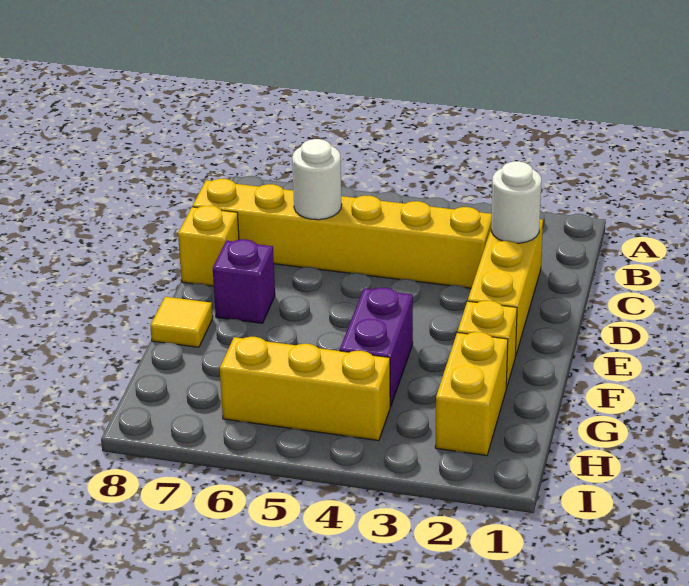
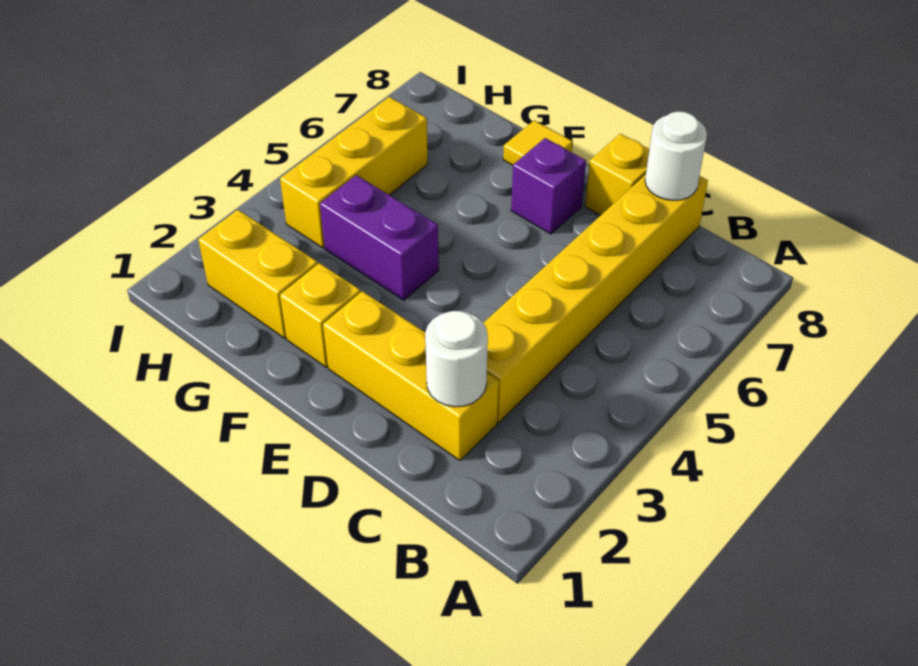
white 1x1 round brick [292,139,342,220] -> white 1x1 round brick moved to [645,112,707,200]

